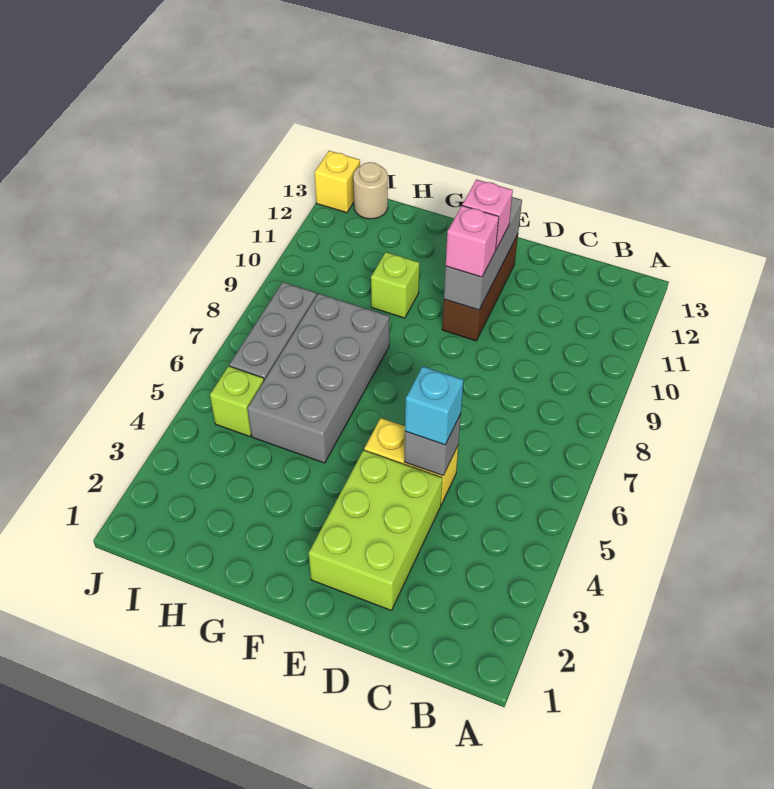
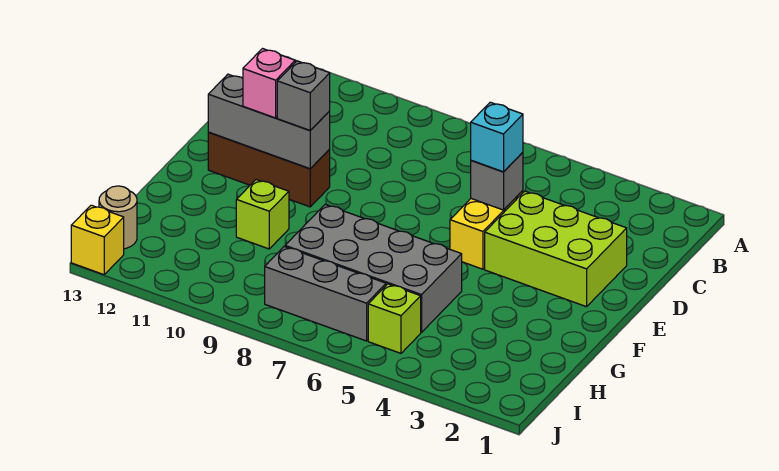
pink 1x1 brick [446,206,499,277] -> grey 1x1 brick [277,61,330,130]

